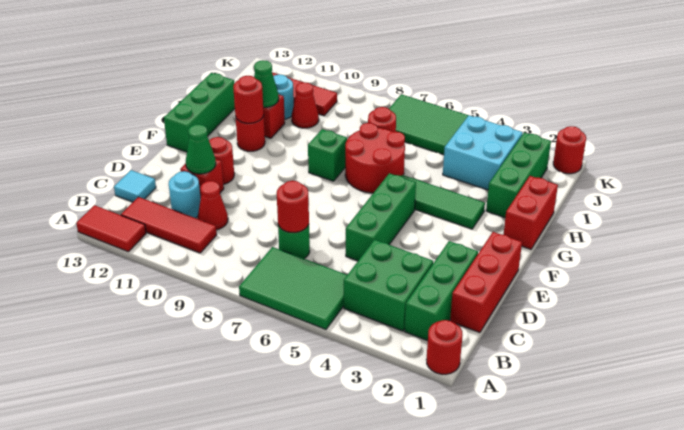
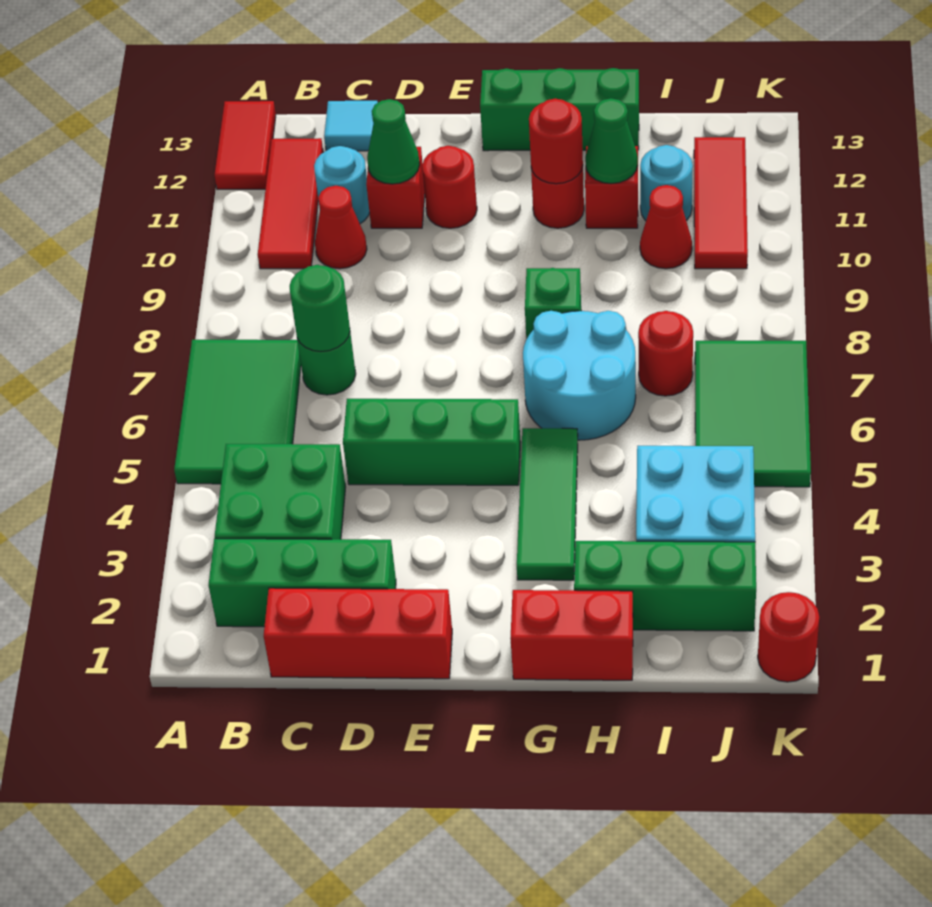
red 1x1 round brick [426,320,462,374] -> none
red 1x1 round brick [277,181,309,233] -> green 1x1 round brick [290,265,350,351]
red 2x2 round brick [345,123,405,193] -> cyan 2x2 round brick [523,311,636,440]

